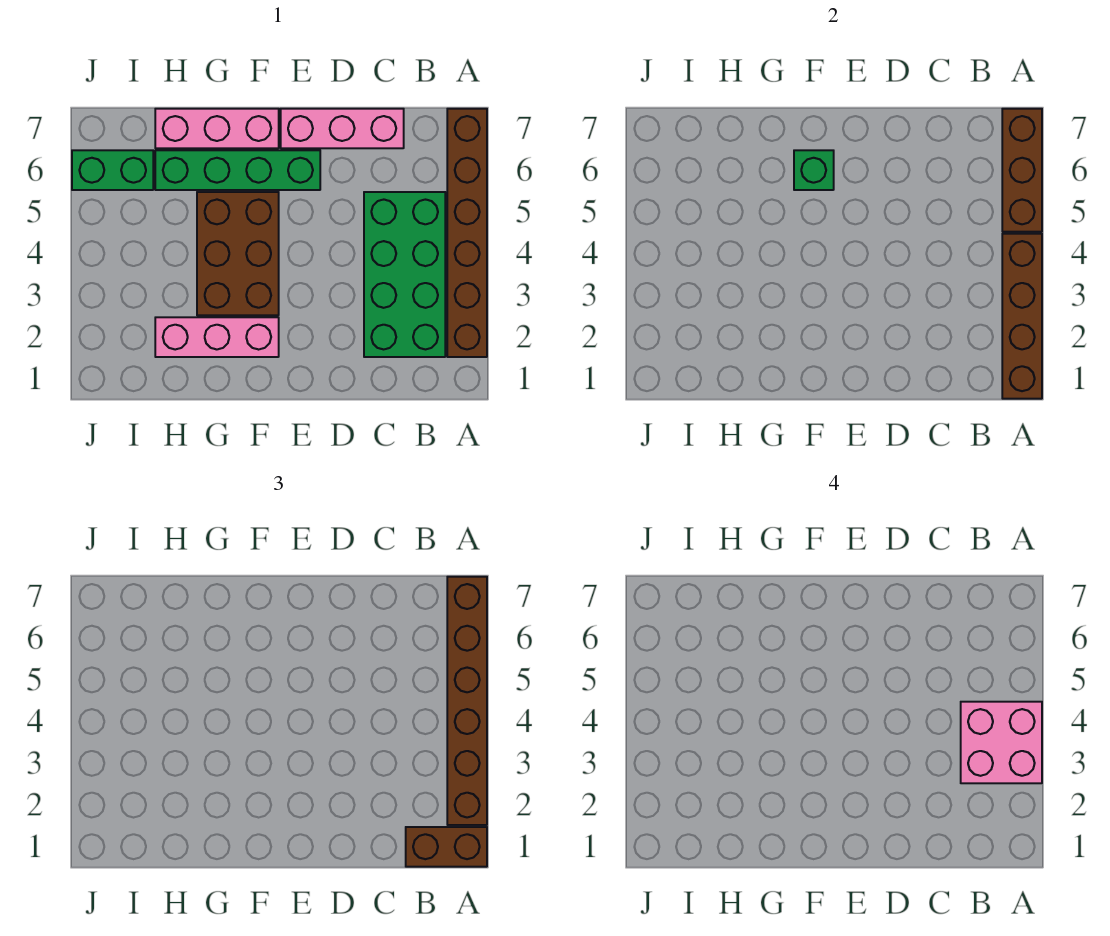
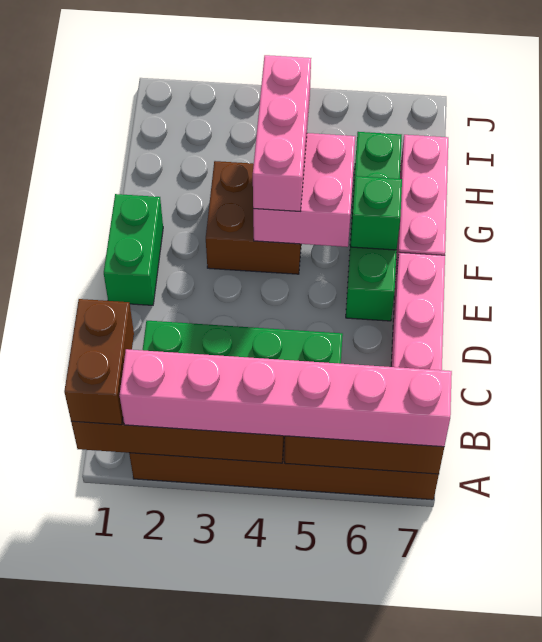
brown 1x6 brick [447,577,487,825] -> pink 1x6 brick [119,349,452,447]
pink 2x2 brick [961,702,1042,783] -> pink 2x2 brick moved to [253,133,355,247]
pink 1x3 brick [155,317,279,357] -> pink 1x3 brick moved to [253,55,311,211]
brown 2x3 brick [197,192,279,315] -> brown 2x2 brick [206,161,301,274]
green 1x2 brick [72,150,153,190] -> green 1x2 brick moved to [104,194,163,305]

